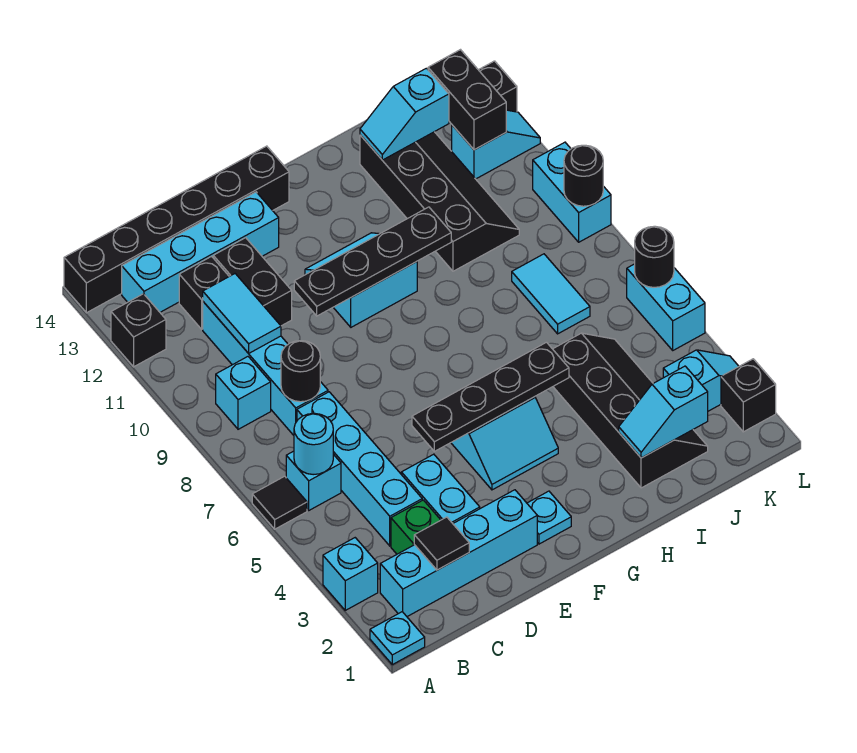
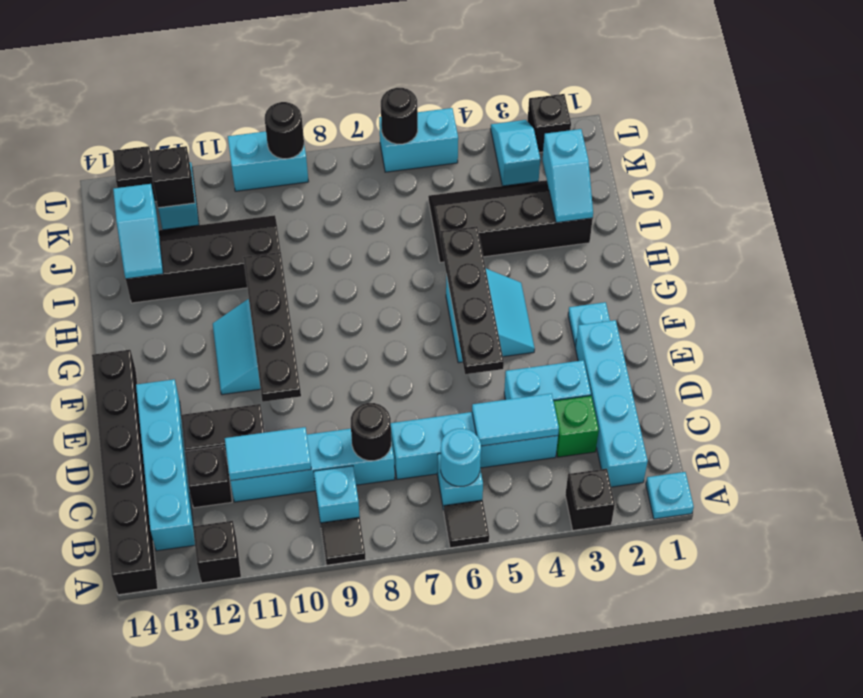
cyan 1x1 brick [323,538,378,610] -> black 1x1 brick [565,469,615,530]
black 1x1 tile [414,517,469,570] -> black 1x1 tile moved to [320,517,366,565]
cyan 1x2 tile [512,254,590,334] -> cyan 1x2 tile moved to [472,393,559,446]
black 1x2 brick [428,50,506,150] -> black 1x1 brick [149,146,195,208]

